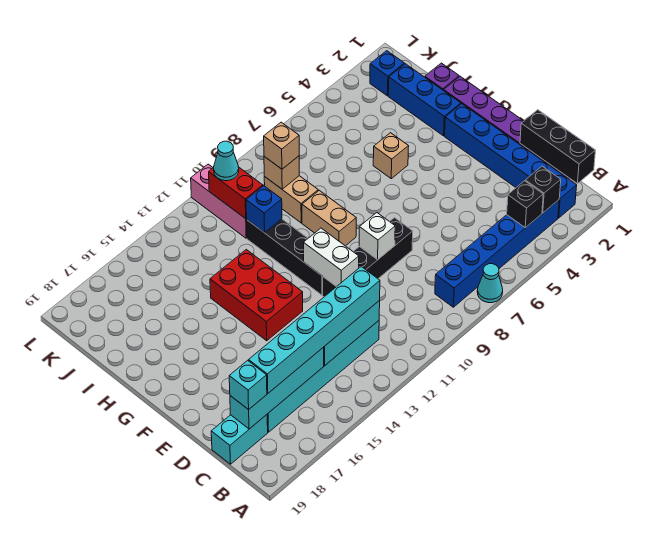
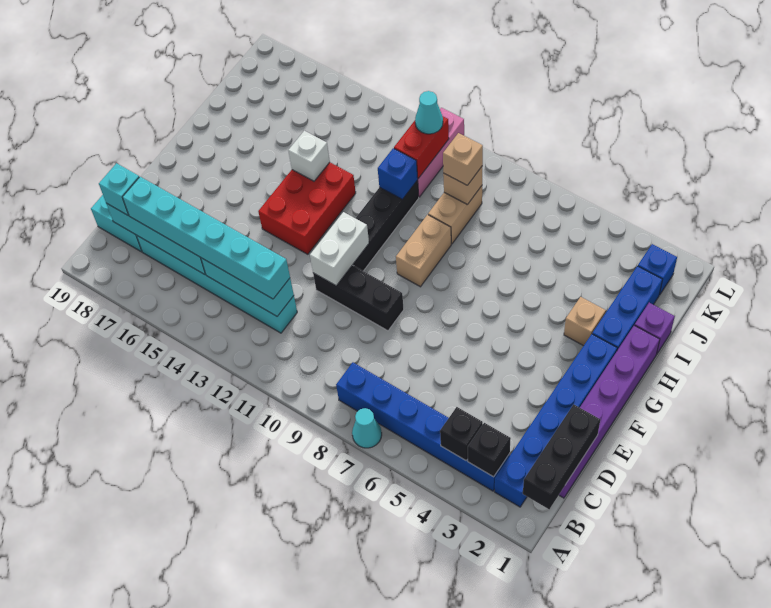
black 1x4 brick [323,218,413,297] -> black 1x3 brick [313,265,404,331]
white 1x1 brick [359,213,395,260] -> white 1x1 brick moved to [288,131,330,181]
tan 1x1 brick [373,133,409,179] -> tan 1x1 brick moved to [564,297,606,346]

